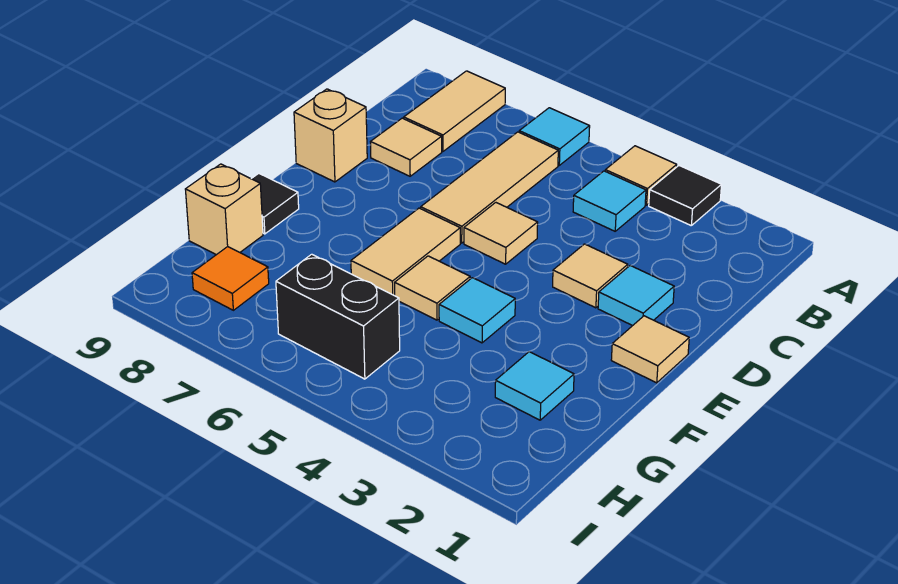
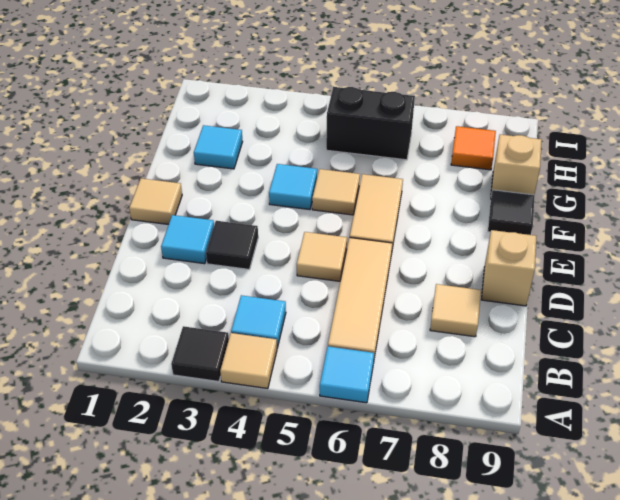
tan 1x2 tile [404,71,505,151] -> none
tan 1x1 tile [553,244,628,308] -> black 1x1 tile [206,221,258,269]

